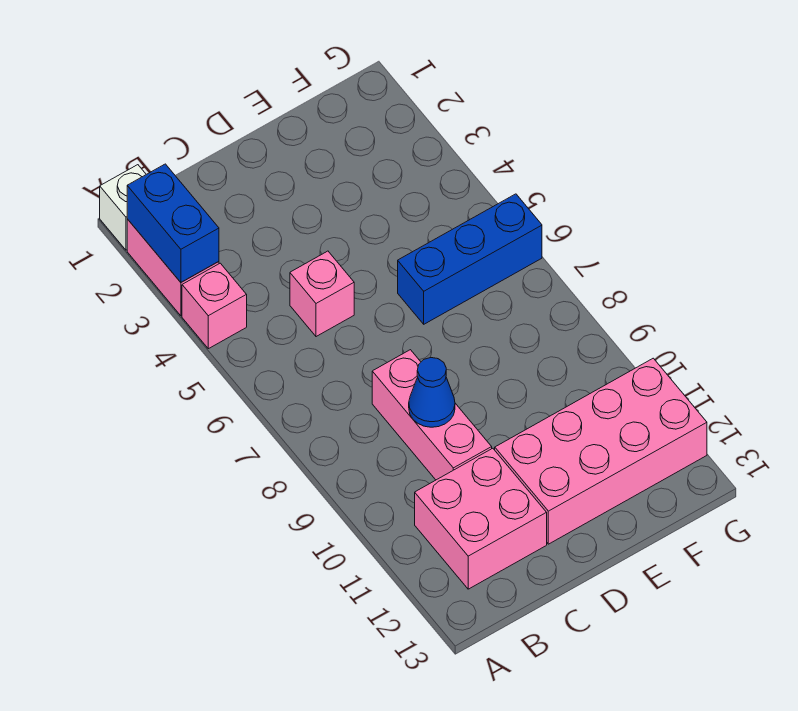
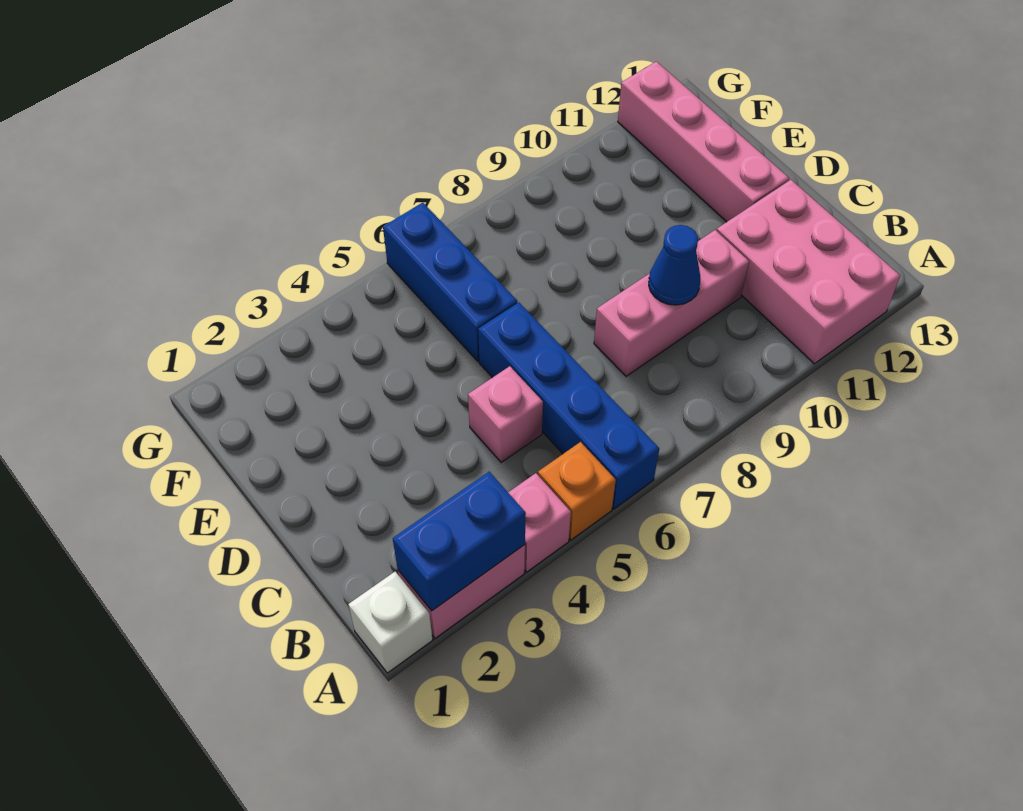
none -> orange 1x1 brick [538,442,616,540]
none -> blue 1x4 brick [478,302,659,509]
pink 2x2 brick [415,448,547,589] -> pink 2x3 brick [717,180,900,364]
pink 2x4 brick [495,358,707,544] -> pink 1x4 brick [618,61,789,222]

